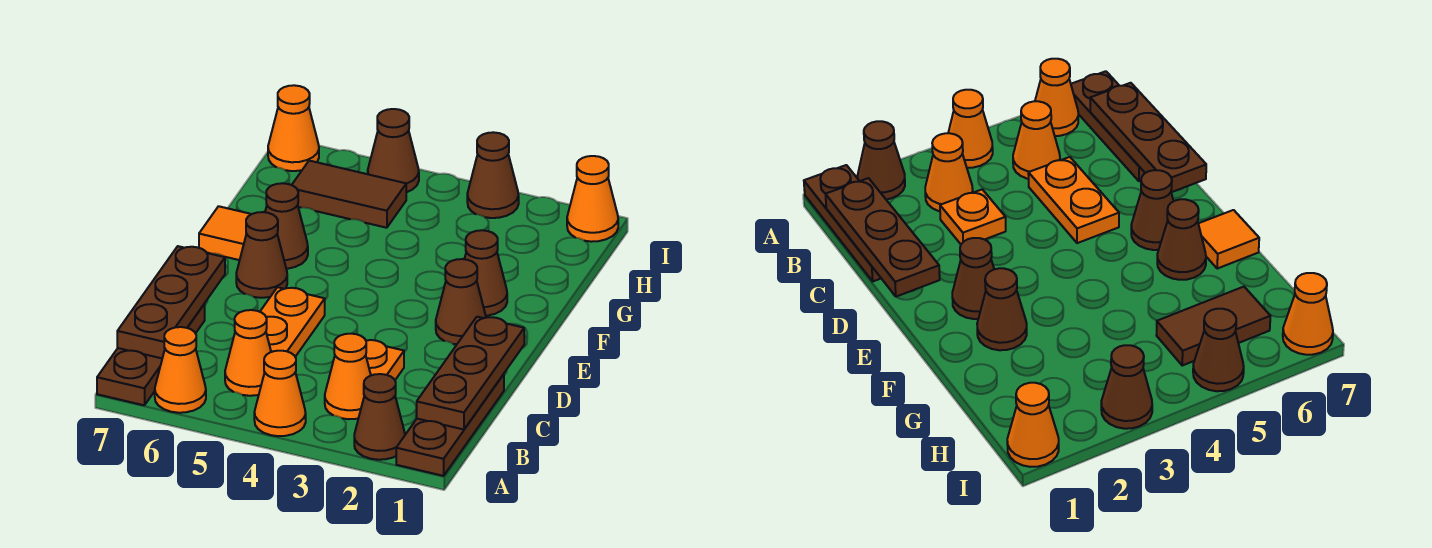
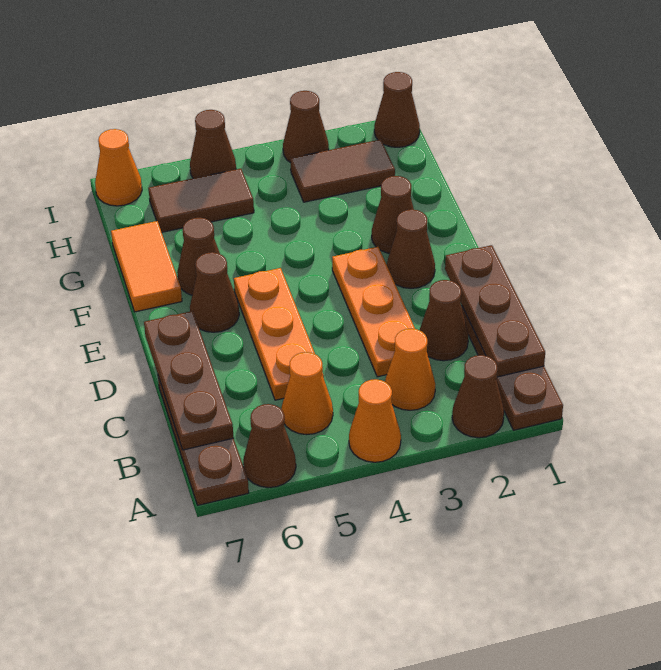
orange 1x1 cone [155,327,206,413] -> brown 1x1 cone [243,404,296,488]
none -> brown 1x1 cone [420,280,469,361]
orange 1x1 plate [366,340,404,380] -> orange 1x3 plate [332,247,415,377]
orange 1x2 plate [260,287,325,357] -> orange 1x3 plate [234,268,324,400]
orange 1x1 tile [199,206,251,260] -> orange 1x2 tile [111,221,182,312]
none -> brown 1x2 tile [290,139,395,202]
orange 1x1 cone [567,156,618,242] -> brown 1x1 cone [374,72,420,147]

